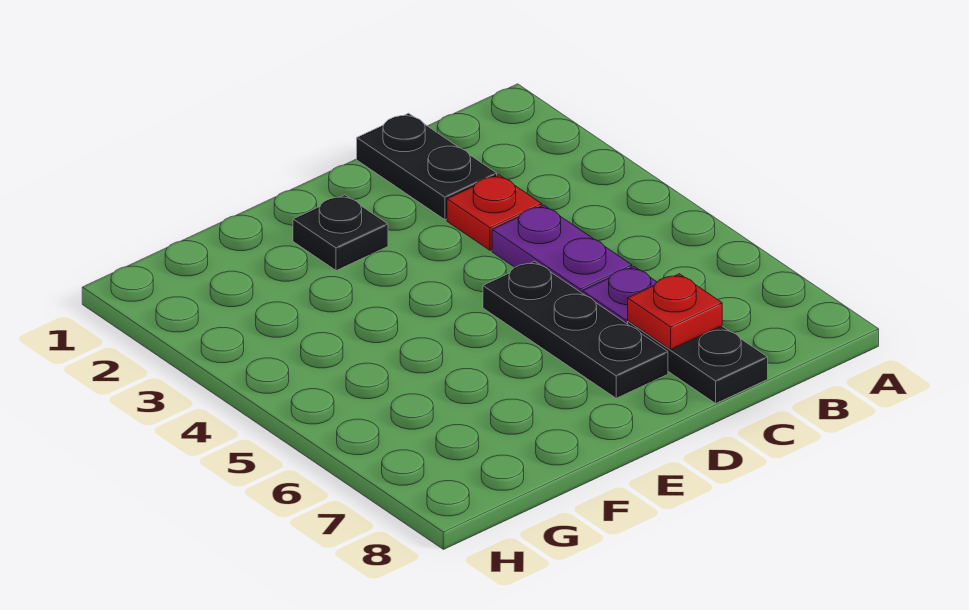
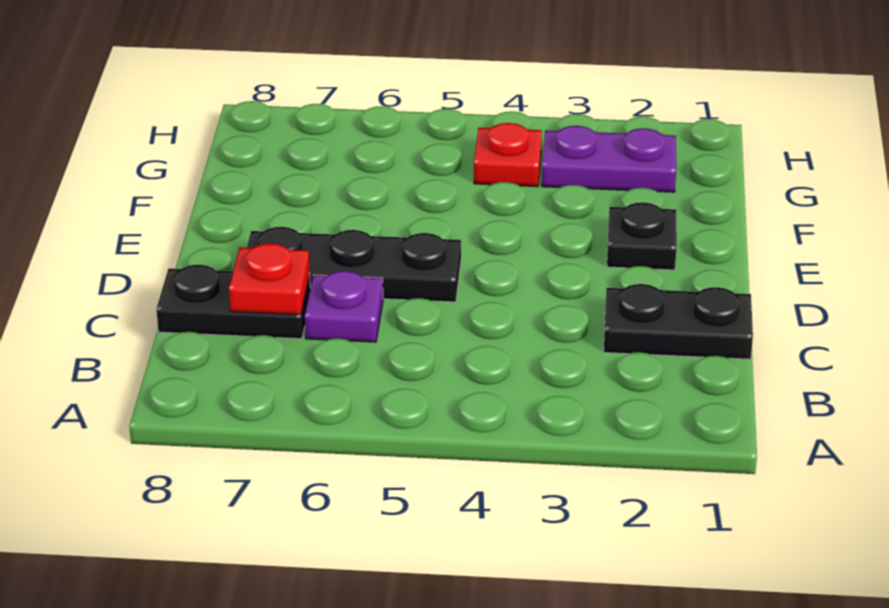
red 1x1 plate [447,175,542,250] -> red 1x1 plate moved to [474,123,542,187]
purple 1x2 plate [492,205,632,293] -> purple 1x2 plate moved to [542,126,676,192]

